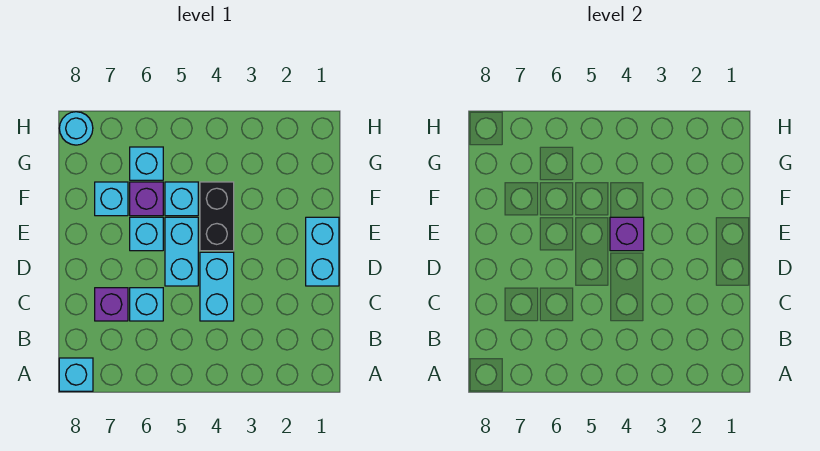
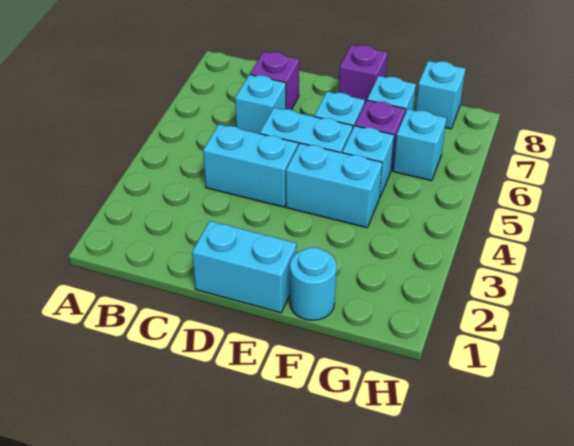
cyan 1x1 brick [59,358,93,391] -> cyan 1x1 brick moved to [415,61,465,129]
black 1x2 brick [200,182,234,251] -> cyan 1x2 brick [286,143,382,228]
purple 1x1 brick [610,217,644,251] -> purple 1x1 brick moved to [339,45,387,103]
cyan 1x1 round brick [59,112,93,145] -> cyan 1x1 round brick moved to [290,248,337,320]

